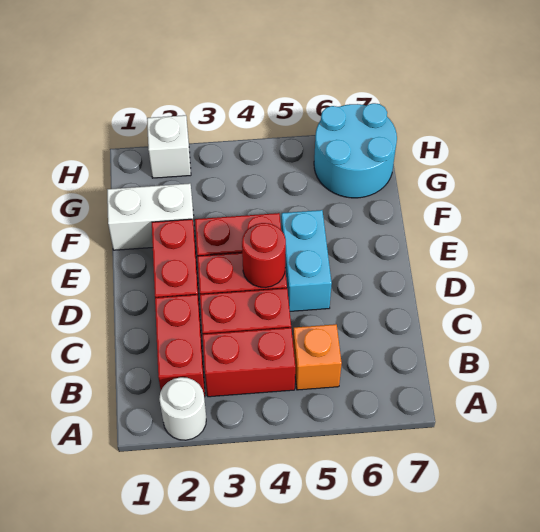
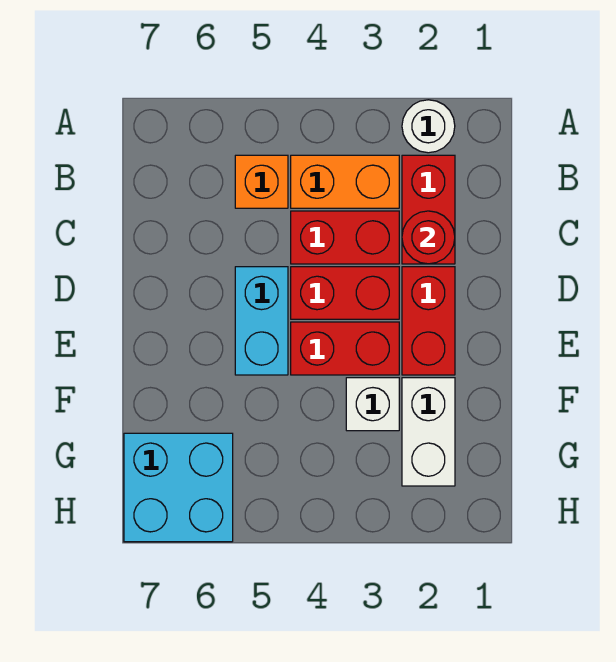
red 1x2 brick [202,328,295,397] -> orange 1x2 brick [291,155,399,208]
red 1x1 round brick [242,223,286,288] -> red 1x1 round brick moved to [402,211,455,264]
white 1x2 brick [107,183,195,250] -> white 1x2 brick turned to [402,378,455,486]
cyan 2x2 round brick [314,103,397,198] -> cyan 2x2 brick [124,433,233,542]
white 1x1 brick [147,115,191,178] -> white 1x1 brick moved to [346,378,399,431]

